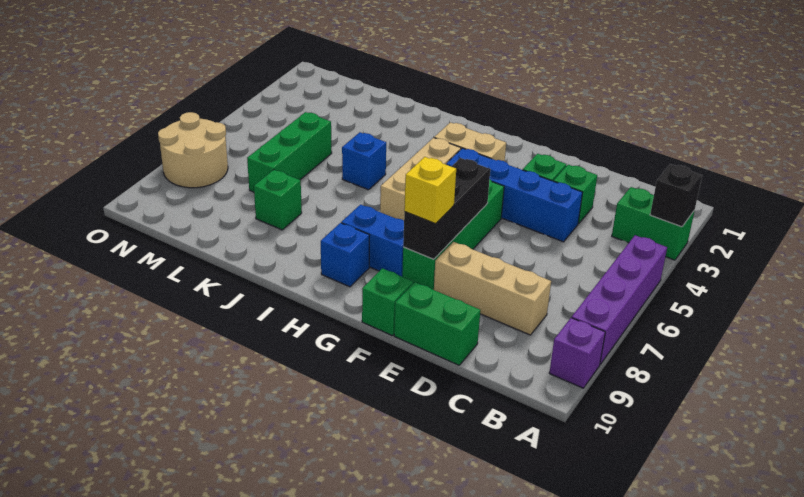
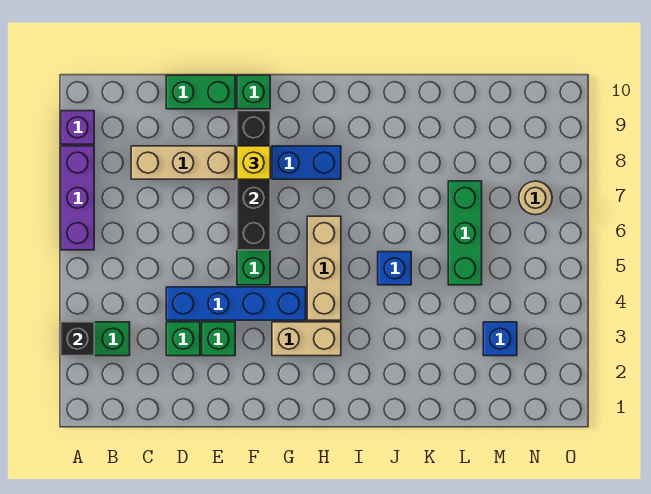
purple 1x4 brick [572,235,667,364] -> purple 1x3 brick [61,146,94,250]
black 1x3 brick [403,158,490,259] -> black 1x4 brick [237,111,270,250]
blue 1x1 brick [321,223,369,287] -> blue 1x1 brick moved to [483,322,517,356]
green 1x1 brick [254,170,302,230] -> none
tan 2x2 round brick [158,112,228,188] -> tan 1x1 round brick [519,181,552,215]

